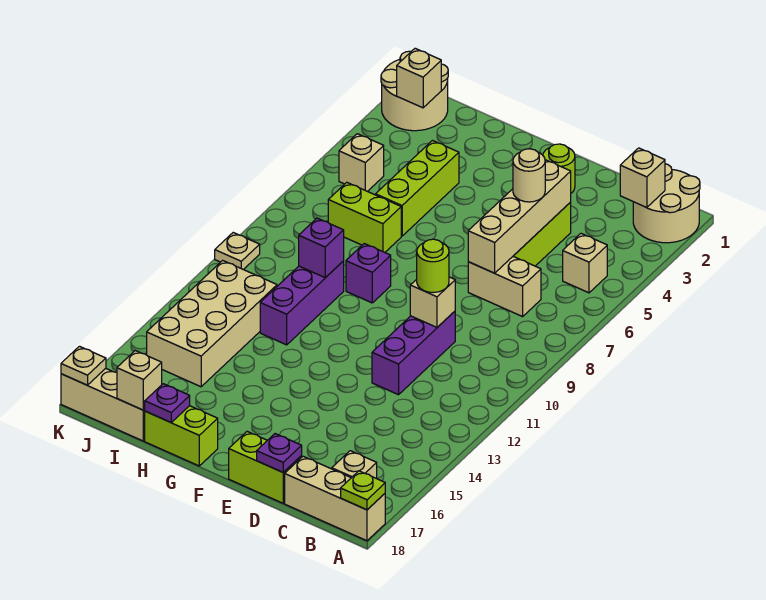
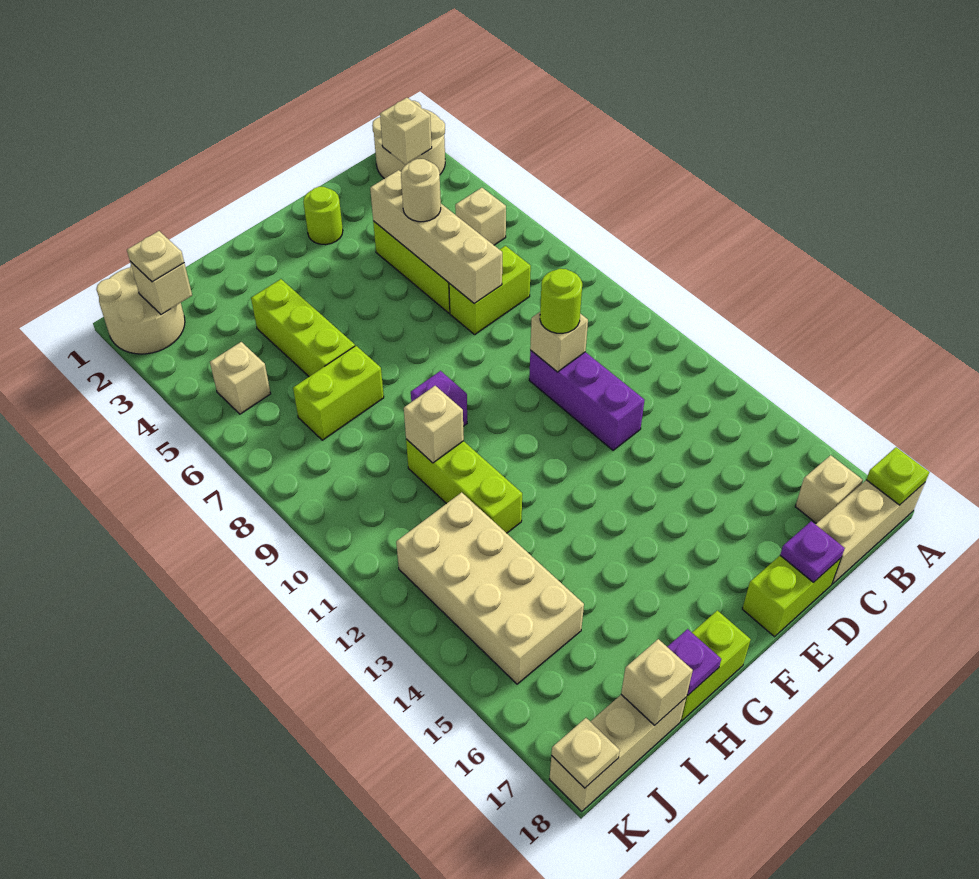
tan 1x2 brick [468,257,541,317] -> lime 1x2 brick [449,246,531,335]
purple 1x3 brick [260,261,344,345] -> lime 1x3 brick [406,439,522,533]
purple 1x1 brick [299,218,344,278] -> tan 1x1 brick [404,386,464,463]
tan 1x1 plate [215,233,260,270] -> tan 1x1 plate moved to [127,231,184,282]

